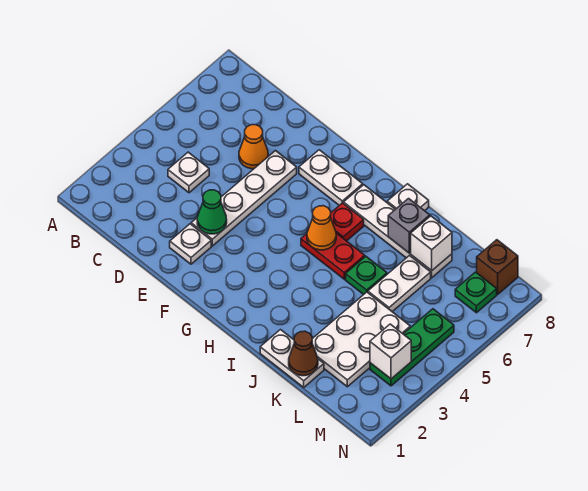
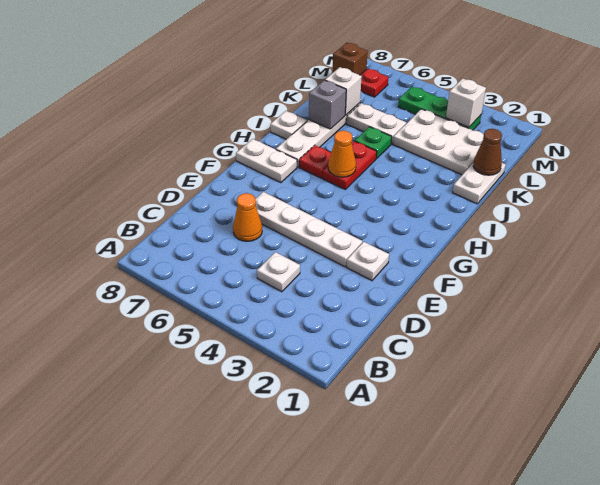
green 1x1 cone [197,190,227,234] -> none
white 1x2 plate [299,150,363,205] -> white 1x2 plate turned to [236,139,297,183]
green 1x1 plate [455,272,497,313] -> red 1x1 plate [361,69,388,97]

